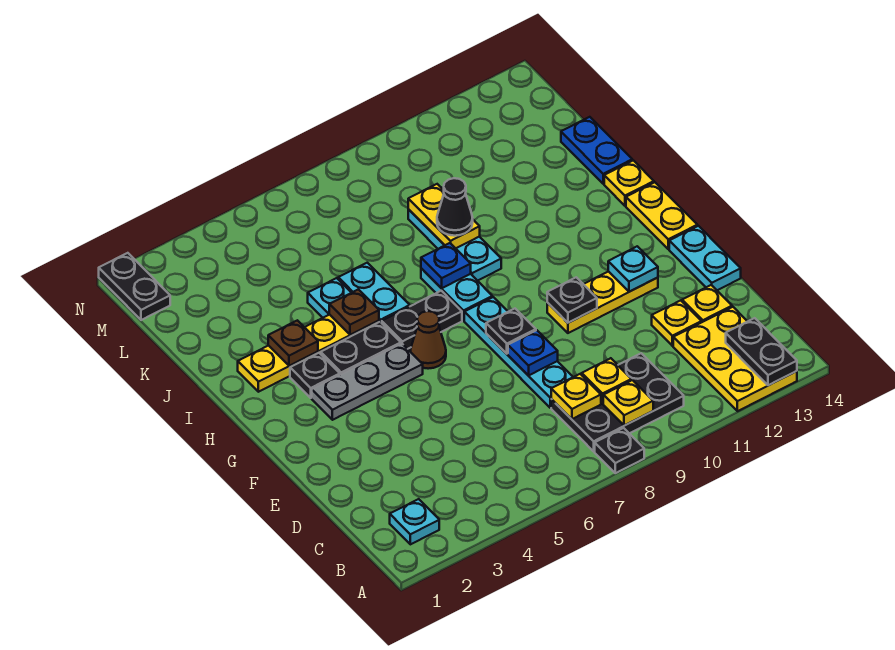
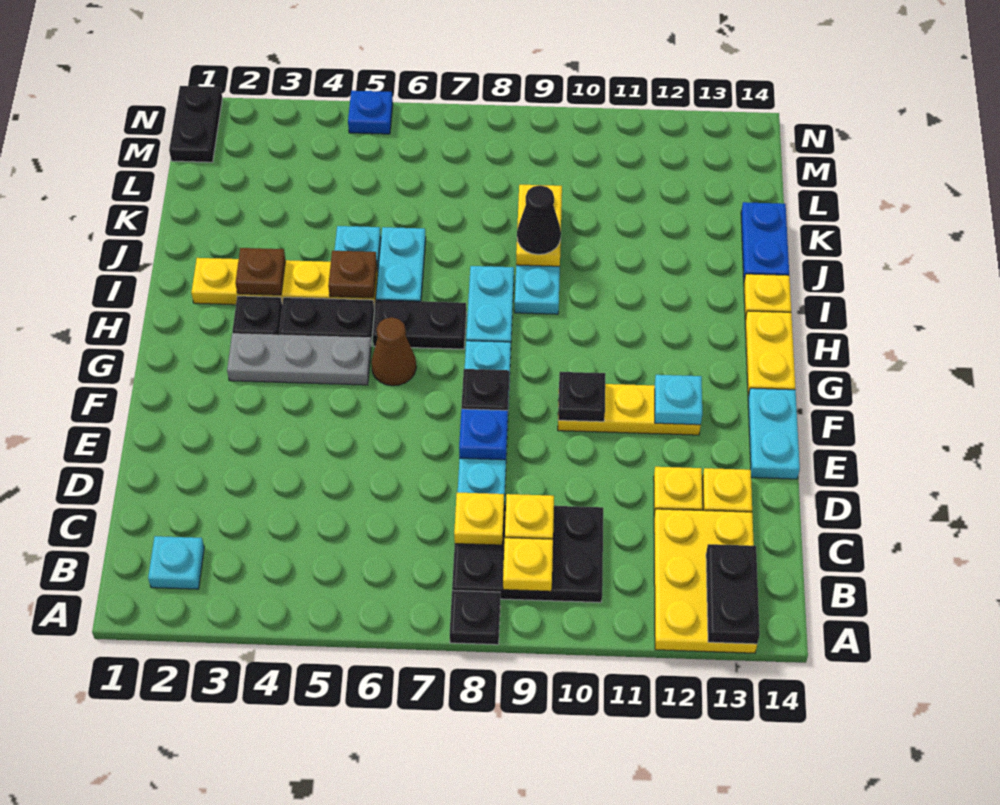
blue 1x1 plate [421,243,471,288] -> blue 1x1 plate moved to [348,91,393,134]

